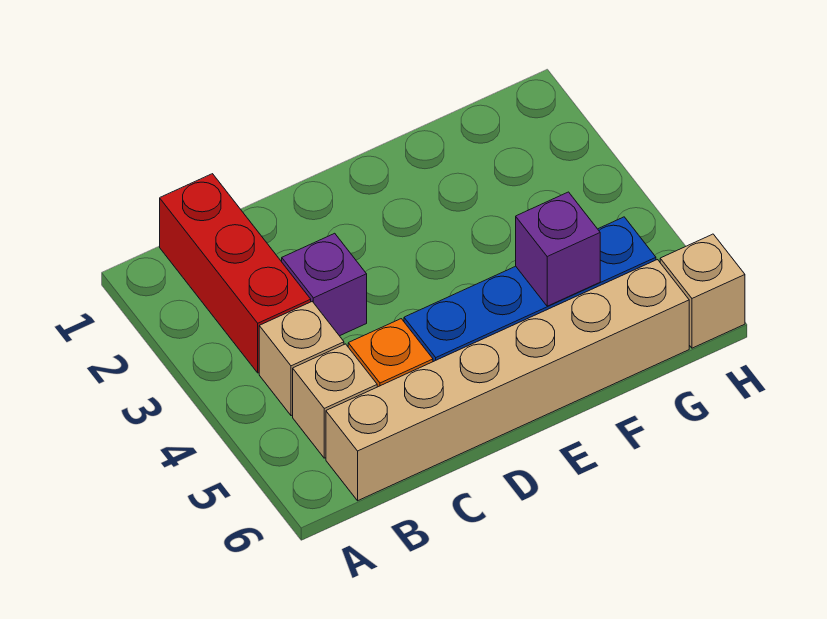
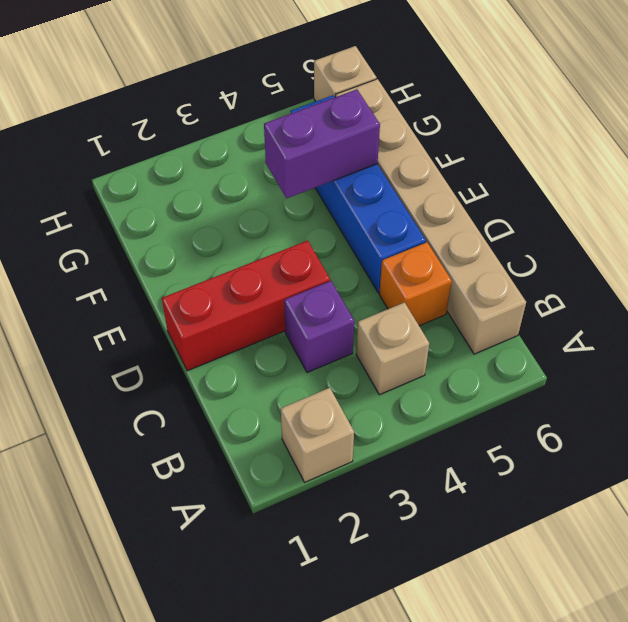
red 1x3 brick [160,174,311,373] -> red 1x3 brick moved to [162,241,330,371]
tan 1x1 brick [293,344,377,458] -> tan 1x1 brick moved to [281,388,354,482]
purple 1x1 brick [516,192,600,306] -> purple 1x2 brick [264,90,380,198]

